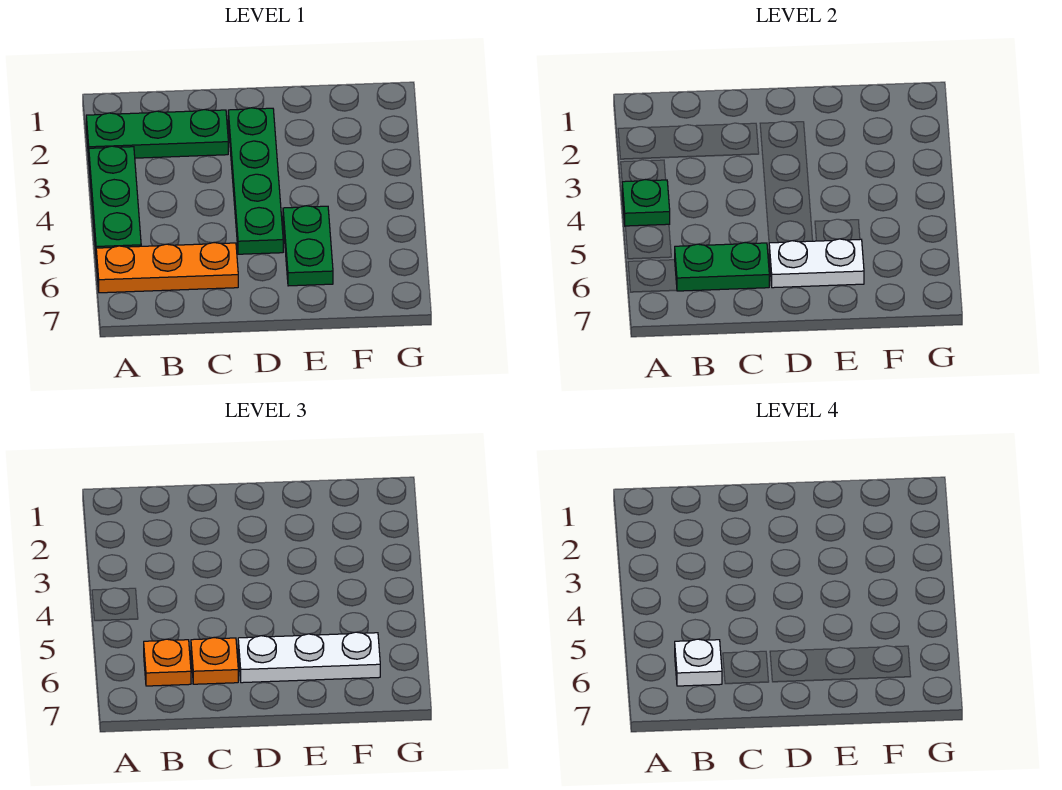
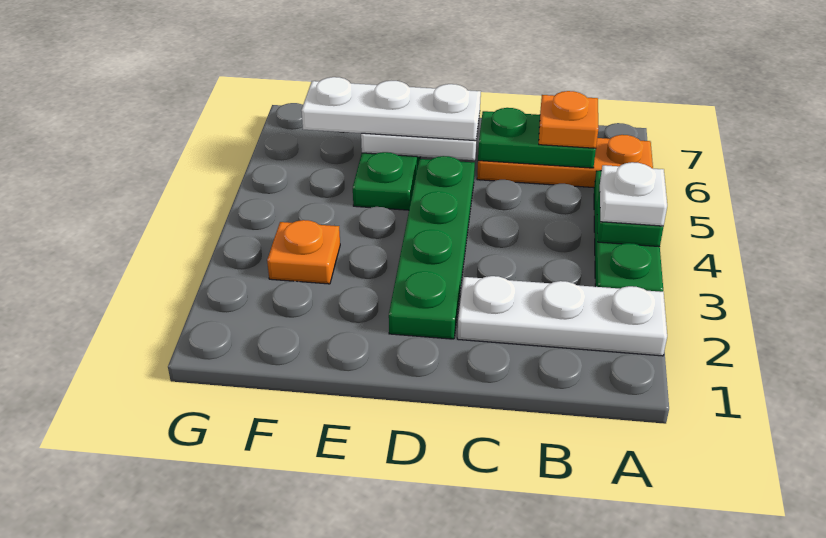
green 1x3 plate [86,110,228,158] -> white 1x3 plate [457,276,667,356]
white 1x1 plate [675,639,722,686] -> white 1x1 plate moved to [600,162,667,226]
orange 1x1 plate [191,638,238,684] -> orange 1x1 plate moved to [267,220,340,284]

